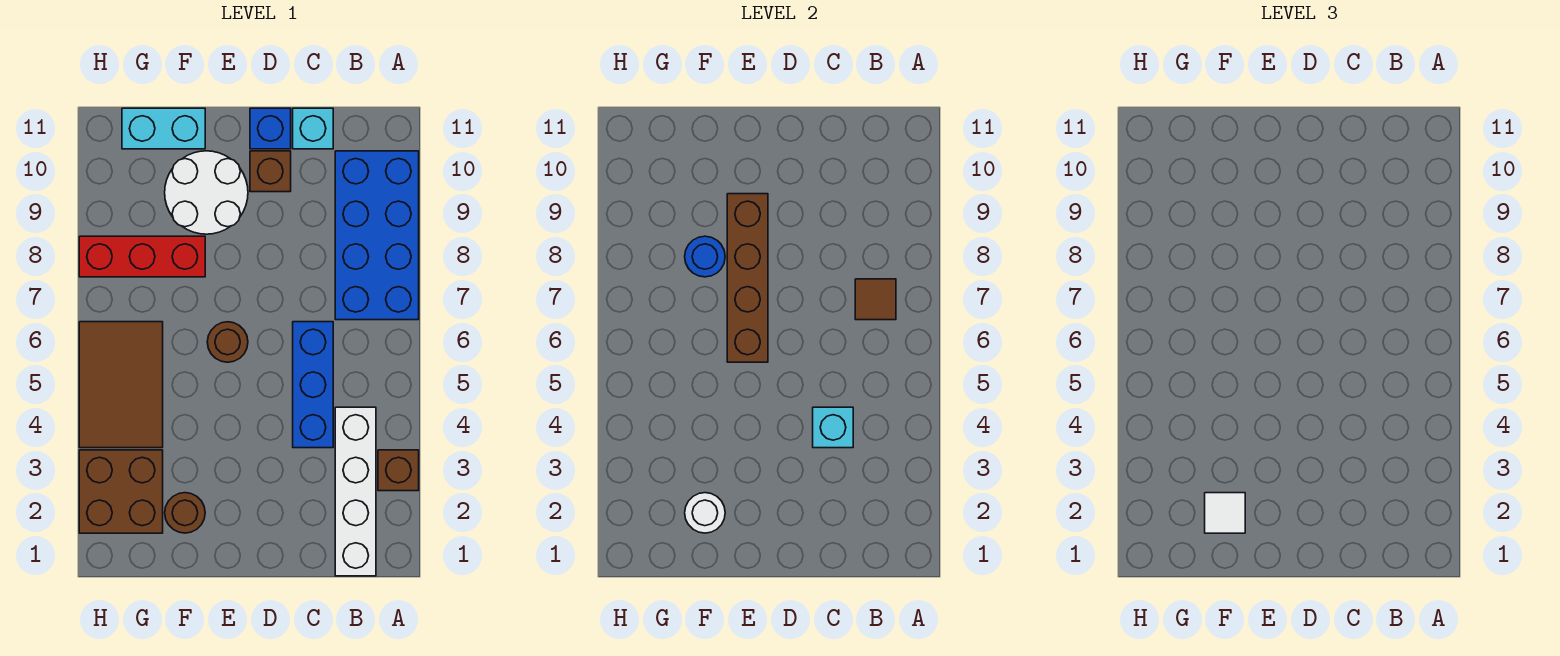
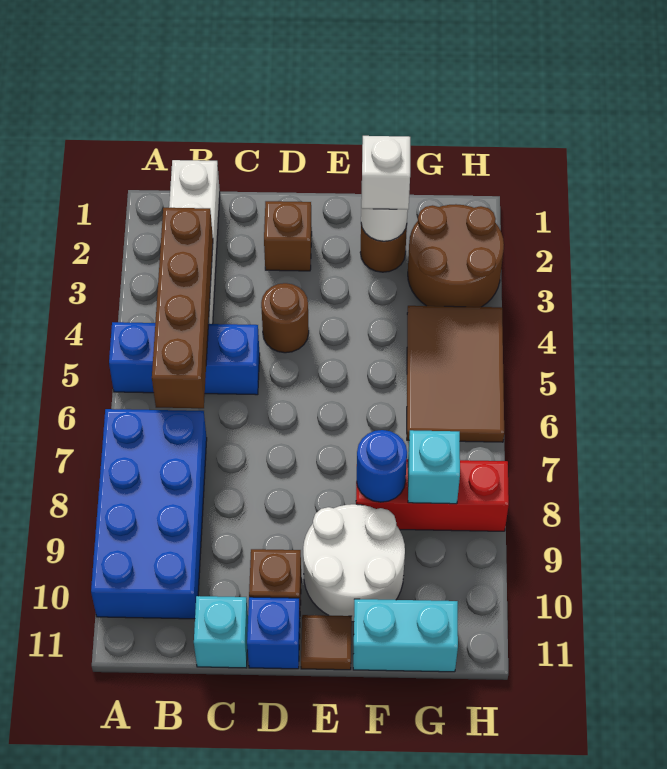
brown 1x1 brick [378,450,419,491] -> brown 1x1 brick moved to [264,201,312,271]
brown 1x1 tile [855,279,896,320] -> brown 1x1 tile moved to [301,615,352,670]
blue 1x3 brick [293,322,333,448] -> blue 1x3 brick turned to [109,322,260,395]
cyan 1x1 brick [813,407,853,448] -> cyan 1x1 brick moved to [408,430,460,504]
brown 1x1 round brick [207,322,248,362] -> brown 1x1 round brick moved to [261,283,309,353]
brown 1x4 brick [727,194,768,362] -> brown 1x4 brick moved to [152,208,213,408]
white 1x1 tile [1205,493,1245,533] -> white 1x1 brick [361,136,410,209]
brown 2x2 brick [79,450,163,533] -> brown 2x2 round brick [408,204,504,307]

